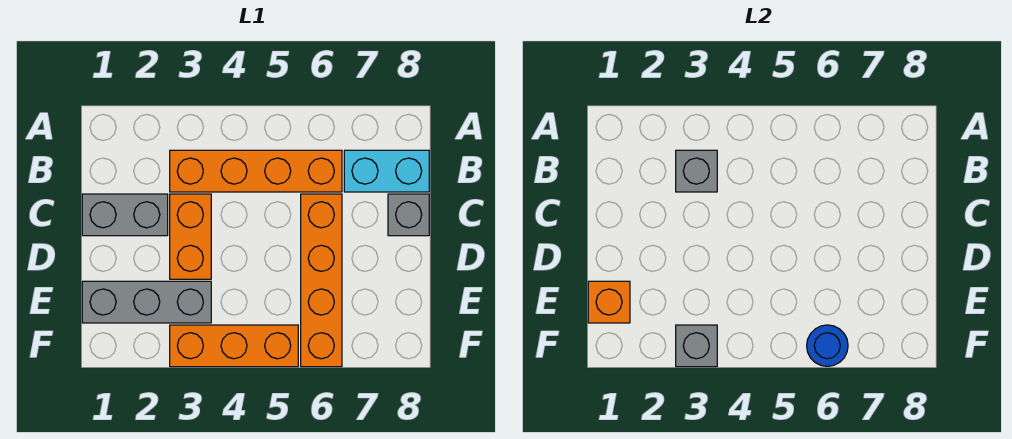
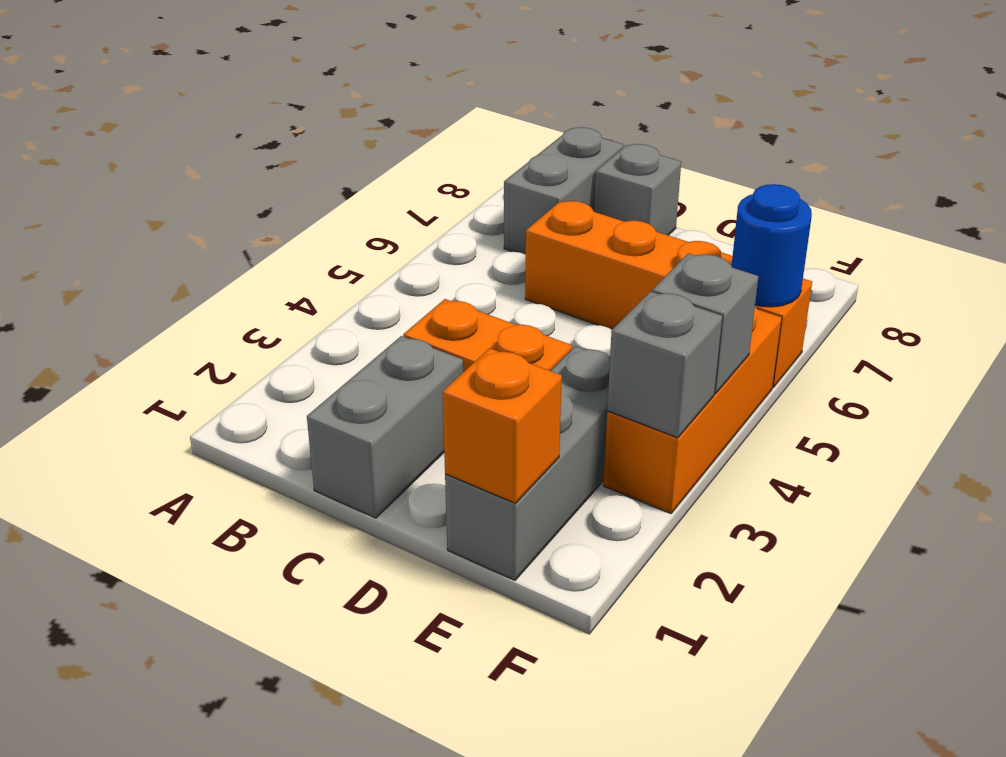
orange 1x4 brick [170,150,342,192] -> none
grey 1x1 brick [676,150,717,192] -> grey 1x1 brick moved to [652,253,758,394]
cyan 1x2 brick [344,150,429,192] -> grey 1x2 brick [504,127,623,255]

